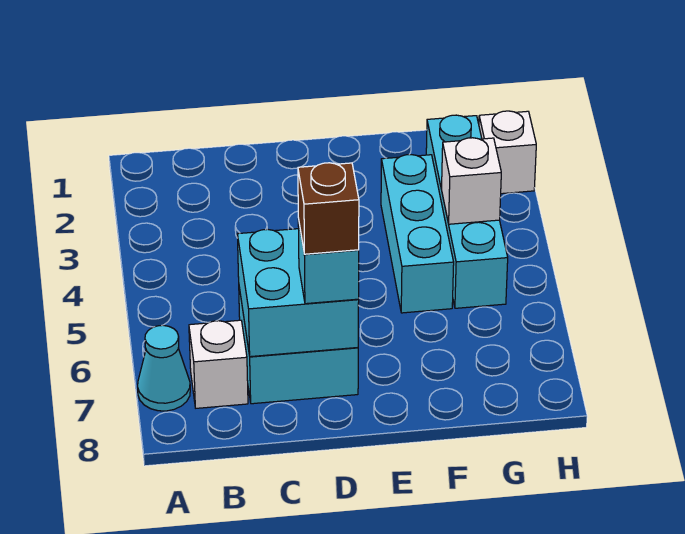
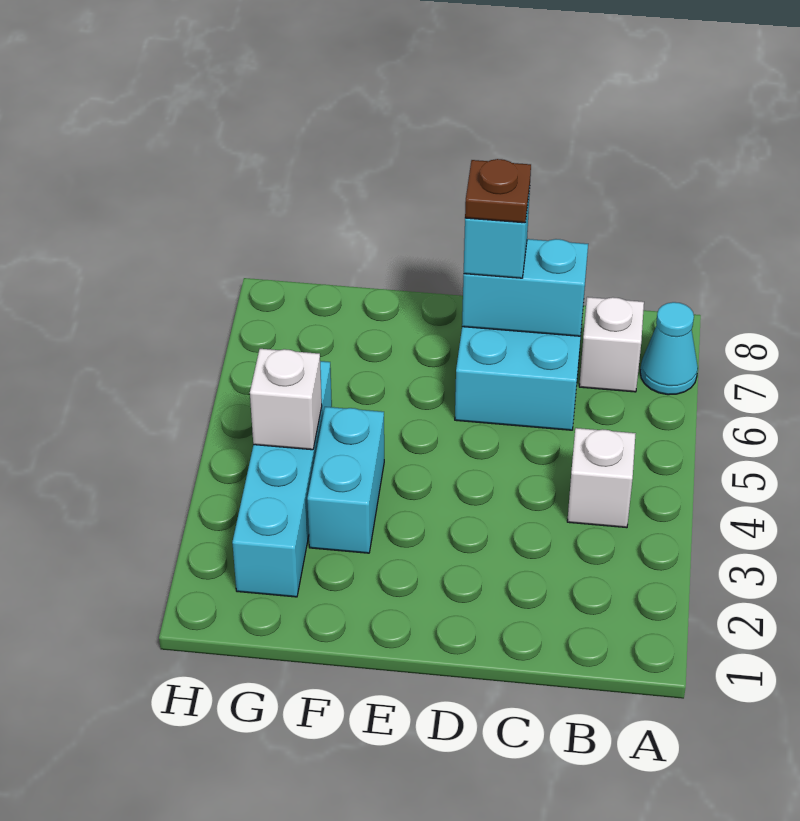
cyan 2x2 brick [237,229,359,357] -> cyan 1x2 brick [462,239,588,336]
brown 1x1 brick [298,163,359,254] -> brown 1x1 plate [465,159,531,223]
cyan 1x3 brick [381,155,454,313] -> cyan 1x2 brick [307,407,384,553]
white 1x1 brick [479,111,536,194] -> white 1x1 brick moved to [567,428,636,528]

